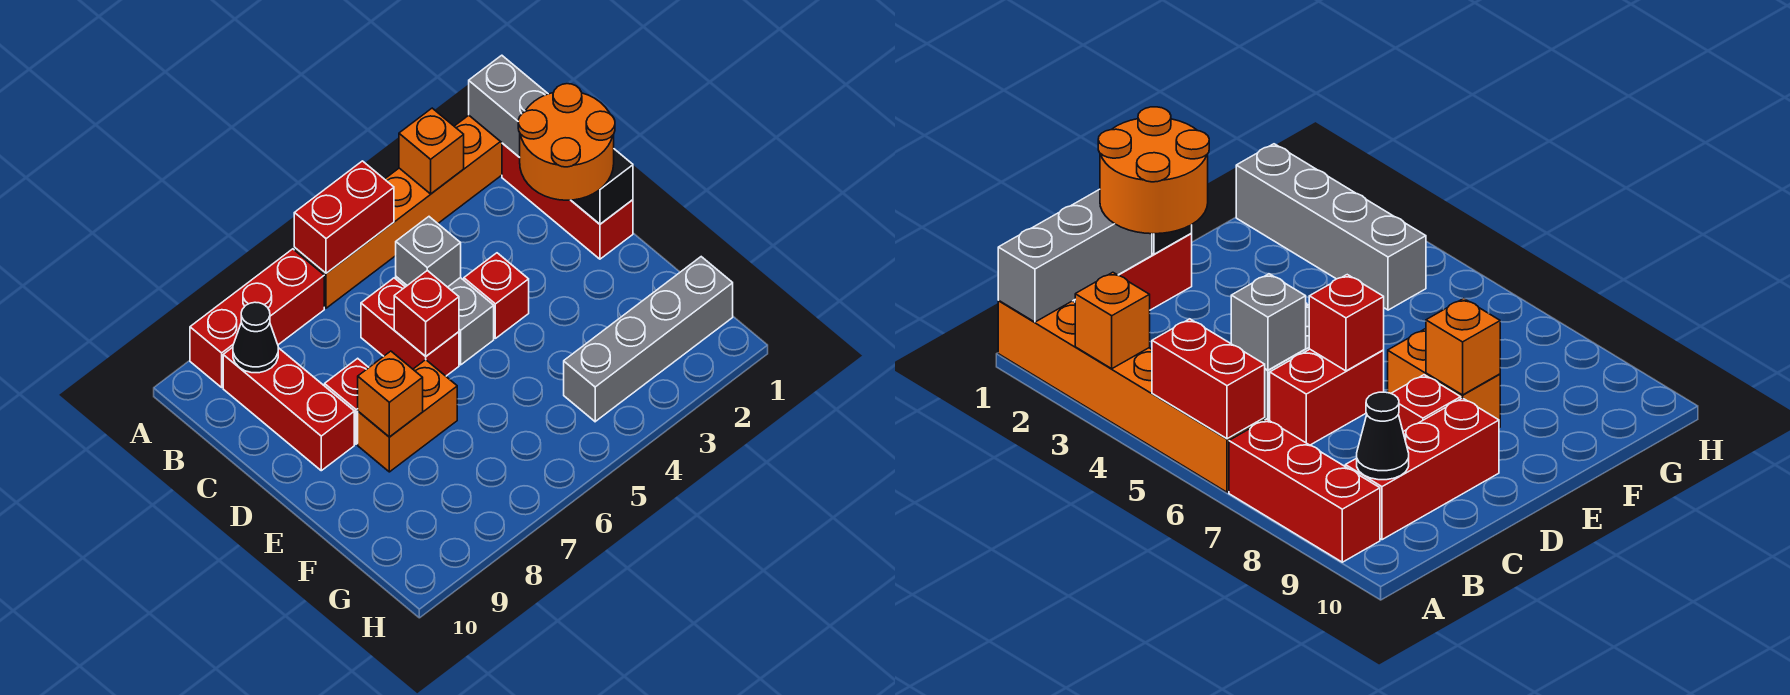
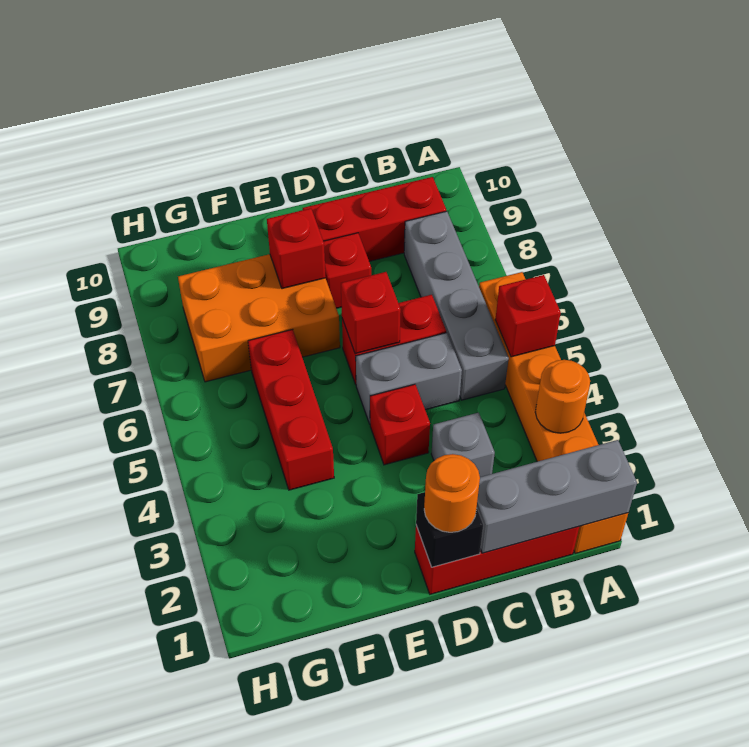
orange 1x1 brick [399,108,464,194] -> orange 1x1 round brick [535,360,590,433]
red 1x2 brick [294,161,394,273] -> red 1x1 brick [495,275,561,357]
red 1x3 brick [190,249,324,387] -> red 1x3 brick moved to [248,329,334,490]
black 1x1 cone [233,302,278,373] -> none
orange 2x2 round brick [518,84,615,200] -> orange 1x1 round brick [424,454,480,532]
grey 1x1 brick [396,217,461,287] -> grey 1x1 brick moved to [431,413,495,477]
orange 1x2 brick [358,360,457,472] -> orange 2x3 brick [178,254,340,382]
orange 1x1 brick [358,351,423,437] -> red 1x1 brick [267,208,326,289]
grey 1x4 brick [564,257,733,422] -> grey 1x4 brick moved to [404,211,509,400]

